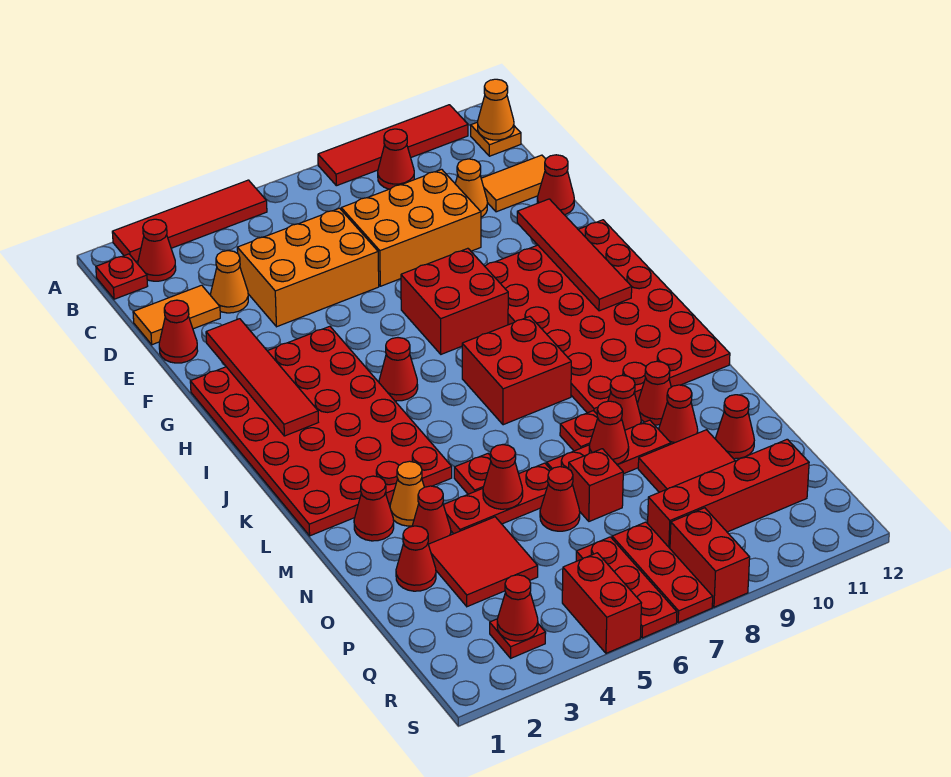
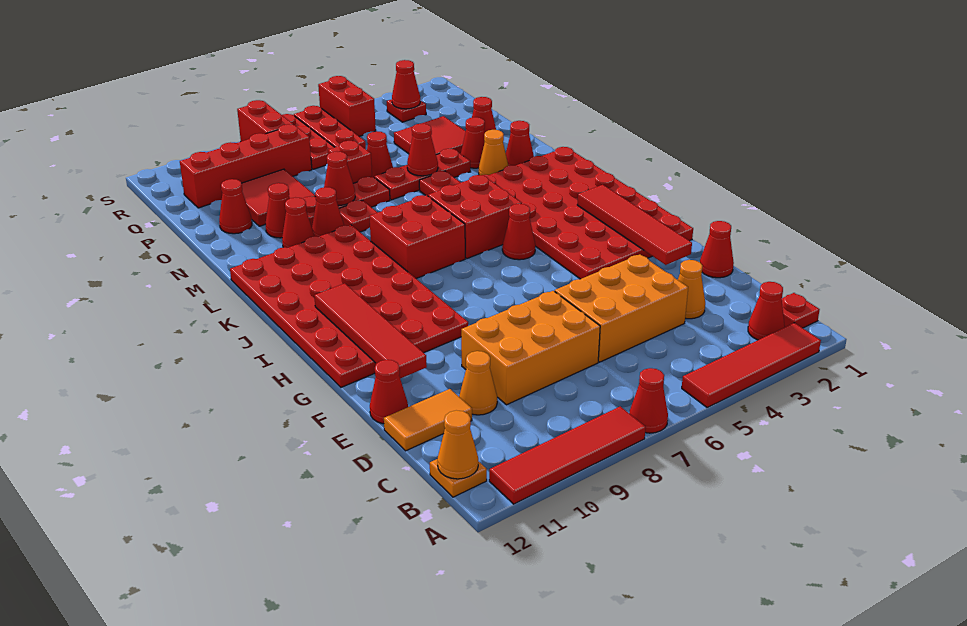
red 1x1 cone [378,129,414,189] -> red 1x1 cone moved to [629,368,668,433]
orange 1x2 tile [133,285,220,345] -> none
red 2x2 brick [401,248,508,354] -> red 2x2 brick moved to [428,175,522,259]

